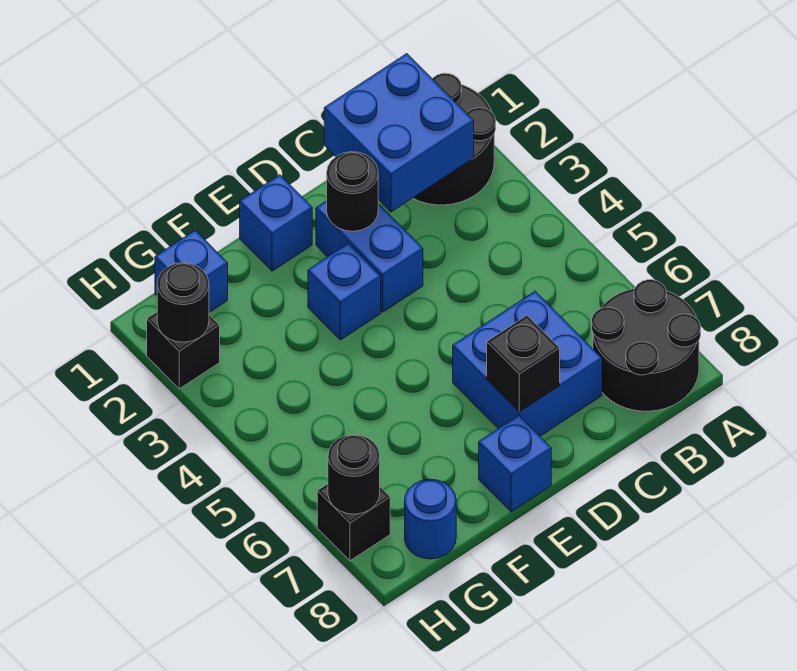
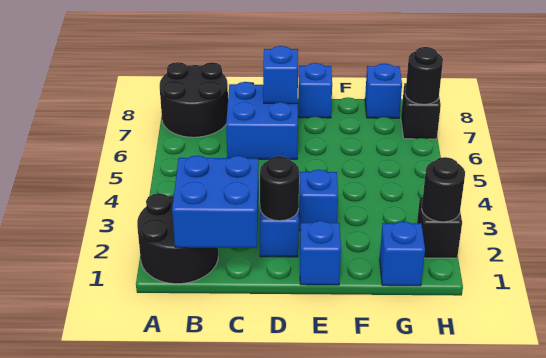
black 1x1 brick [487,315,560,412] -> blue 1x1 brick [263,46,298,104]
blue 1x1 round brick [405,479,456,559] -> blue 1x1 brick [365,63,402,118]

